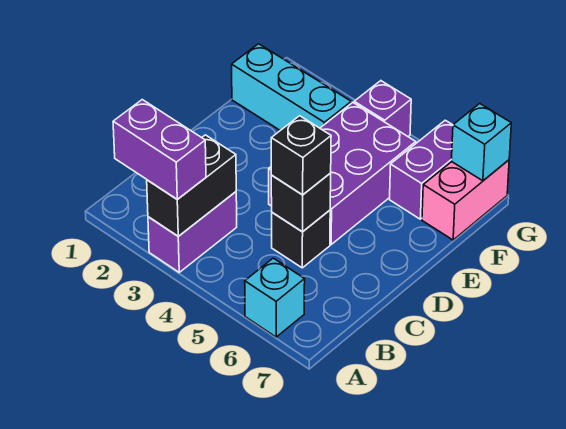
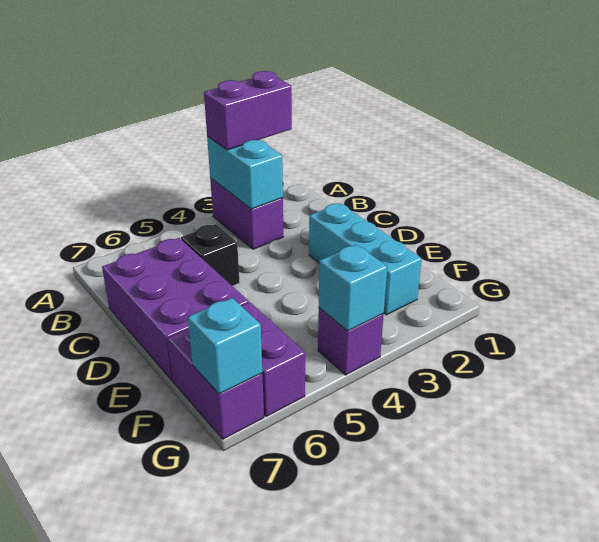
black 1x2 brick [147,135,236,236] -> cyan 1x2 brick [207,136,283,209]
cyan 1x1 brick [245,258,305,337] -> cyan 1x1 brick moved to [319,245,387,331]
black 1x1 brick [271,173,331,232] -> none
black 1x1 brick [271,116,331,195] -> none
purple 2x3 brick [269,103,416,244] -> purple 2x3 brick moved to [102,238,249,380]
cyan 1x3 brick [232,44,351,130] -> cyan 1x3 brick turned to [309,204,422,315]
pink 1x2 brick [422,160,509,240] -> purple 1x2 brick [167,327,264,439]

